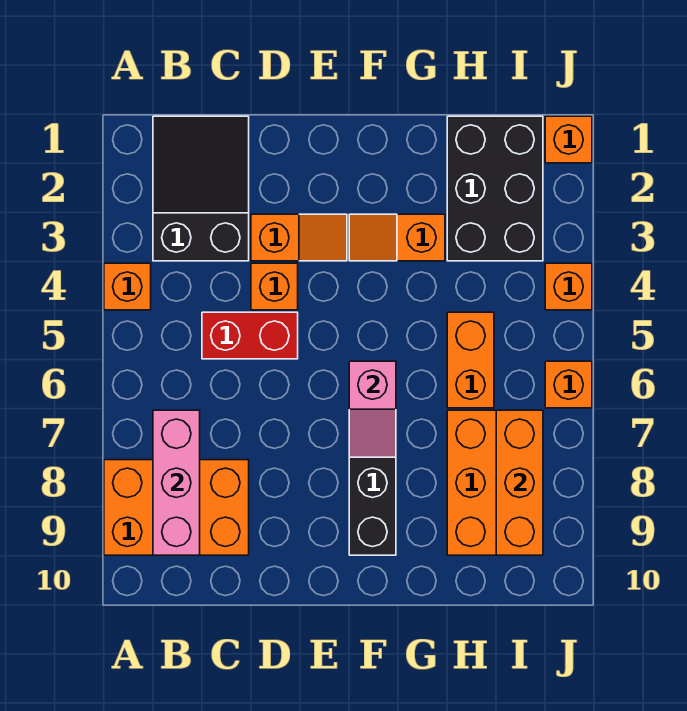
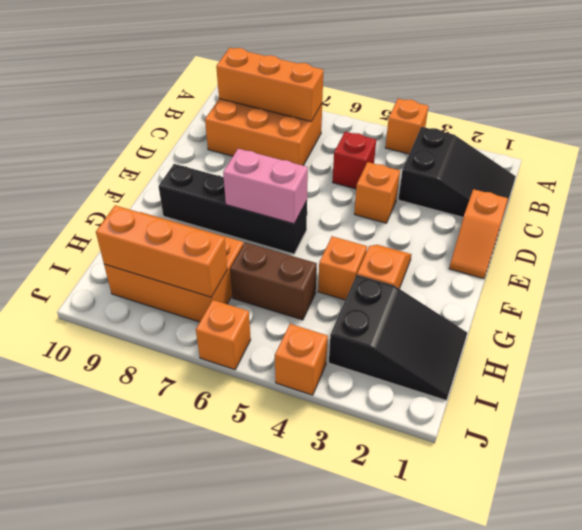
orange 2x3 brick [104,460,249,555] -> orange 2x3 brick turned to [205,99,322,166]
pink 1x3 brick [153,410,200,555] -> orange 1x3 brick [216,48,323,121]
red 1x2 brick [202,312,298,359] -> red 1x1 brick [333,132,376,189]
orange 1x2 slope [251,214,347,261] -> orange 1x2 slope moved to [449,189,508,279]
pink 1x2 slope [349,361,396,457] -> pink 1x2 brick [223,149,308,224]
black 2x3 brick [447,116,543,261] -> black 2x3 slope [329,275,467,400]
orange 1x2 brick [447,312,494,408] -> brown 1x2 brick [230,242,317,320]
orange 1x1 brick [545,116,592,163] -> orange 1x1 brick moved to [318,236,367,300]

